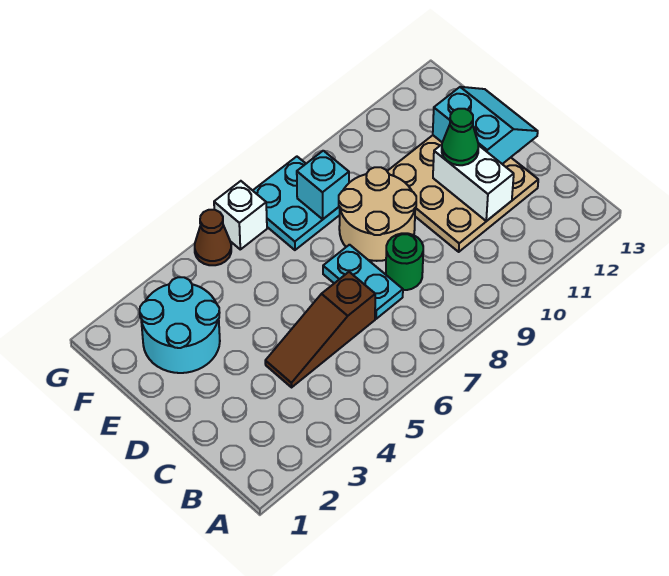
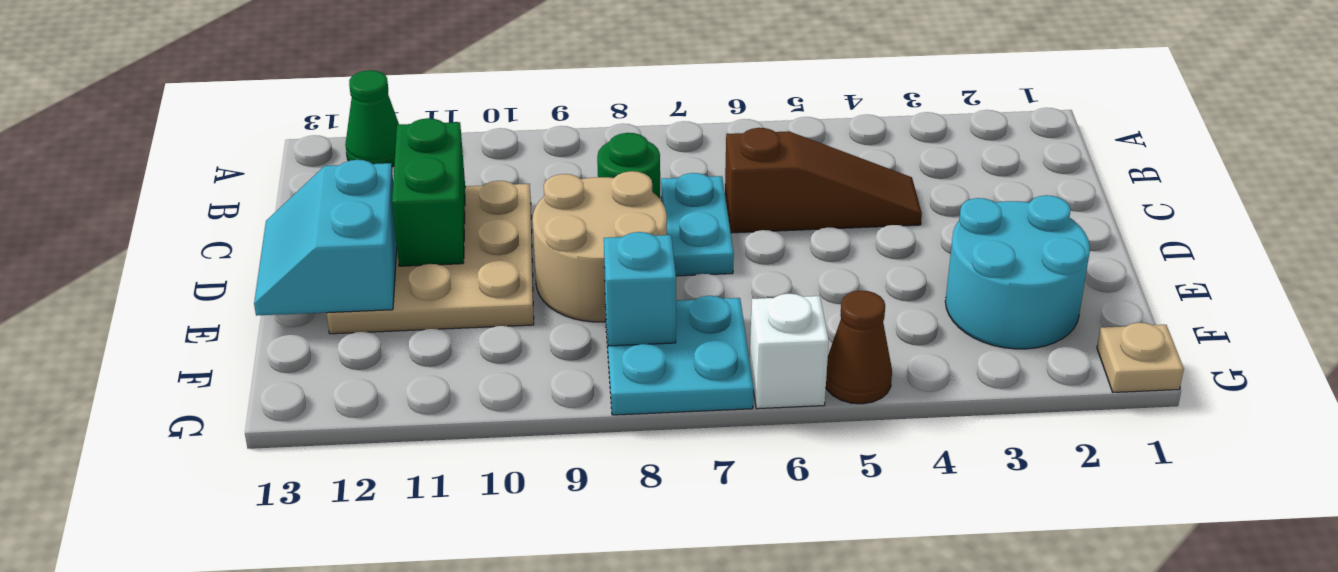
white 1x2 brick [433,145,514,221] -> green 1x2 brick [392,118,465,266]
green 1x1 cone [442,109,478,165] -> green 1x1 cone moved to [345,70,399,167]
none -> tan 1x1 plate [1097,323,1184,392]

